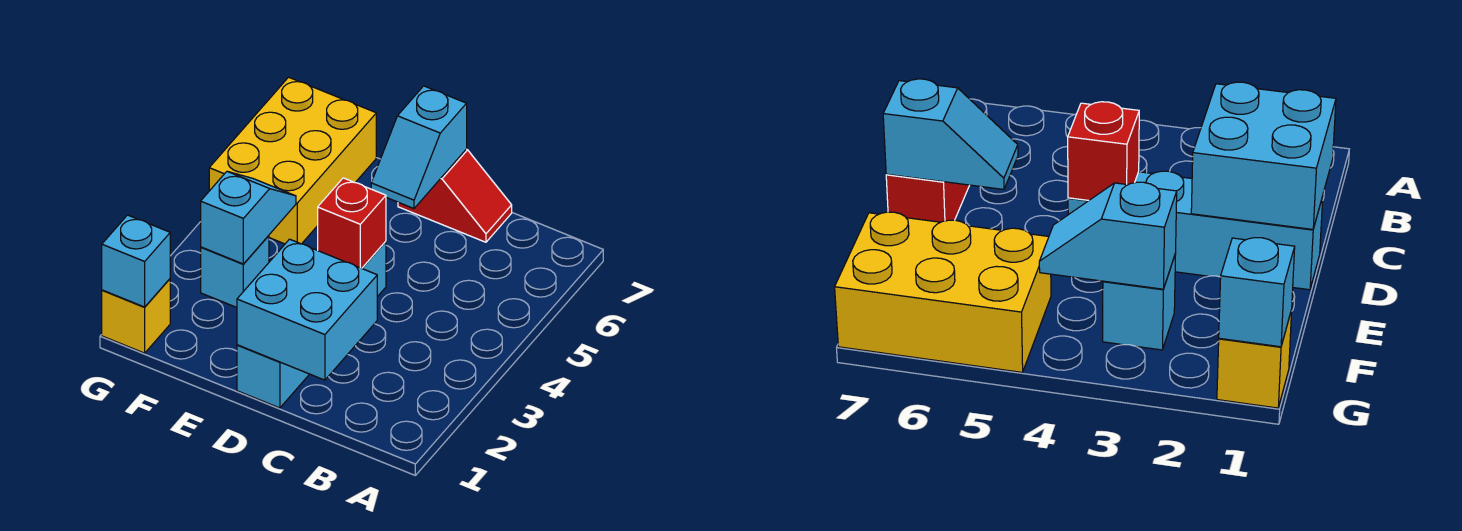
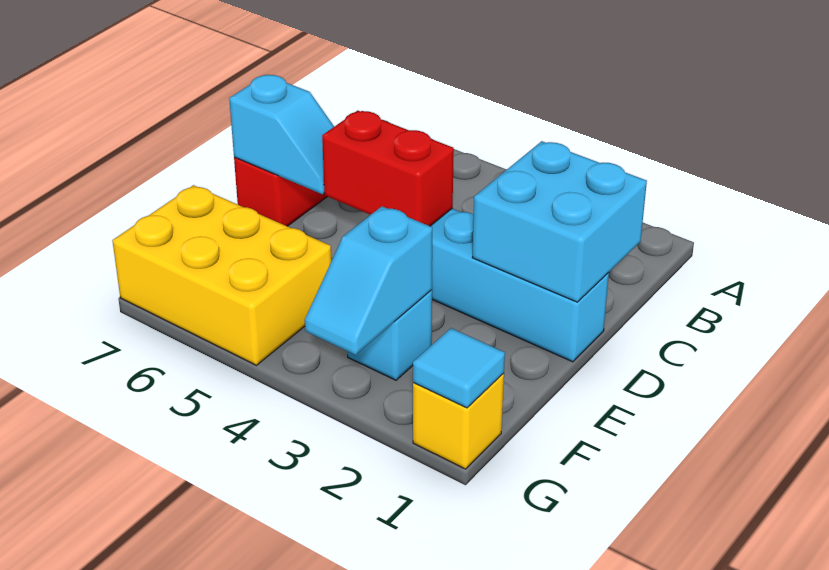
red 1x1 brick [318,178,386,268] -> red 1x2 brick [322,110,454,226]
cyan 1x2 slope [201,172,296,264] -> cyan 1x2 slope turned to [305,206,432,355]
cyan 1x1 brick [102,215,170,307] -> cyan 1x1 tile [413,328,505,408]

